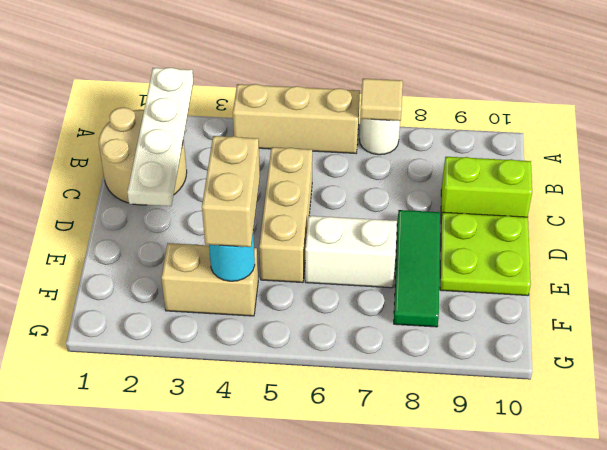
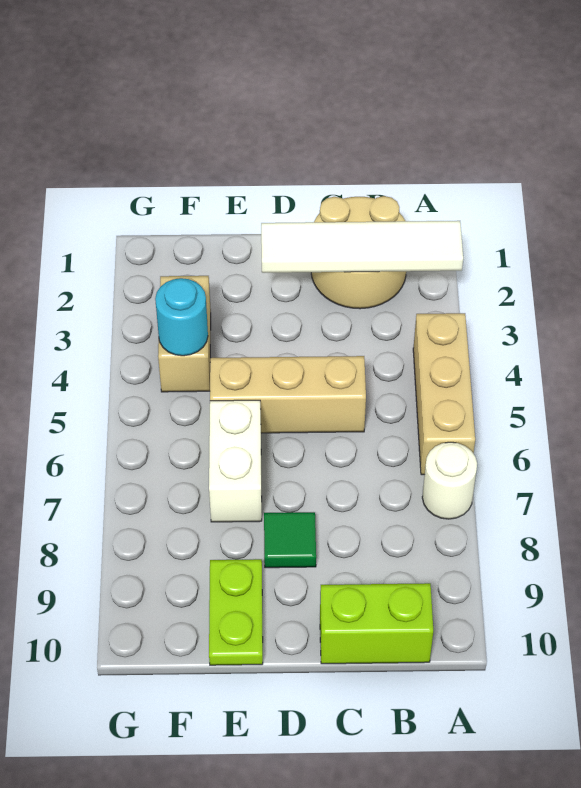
white 1x4 plate [127,68,193,206] -> white 1x4 tile [261,221,463,273]
tan 1x1 tile [360,79,403,121] -> none
lime 1x2 brick [441,157,532,218] -> lime 1x2 brick turned to [320,583,433,664]
green 1x3 tile [394,210,440,327] -> green 1x1 tile [264,512,316,568]
lime 2x2 plate [440,212,531,296] -> lime 1x2 plate [209,559,263,665]
tan 1x2 brick [202,136,260,247] -> none

